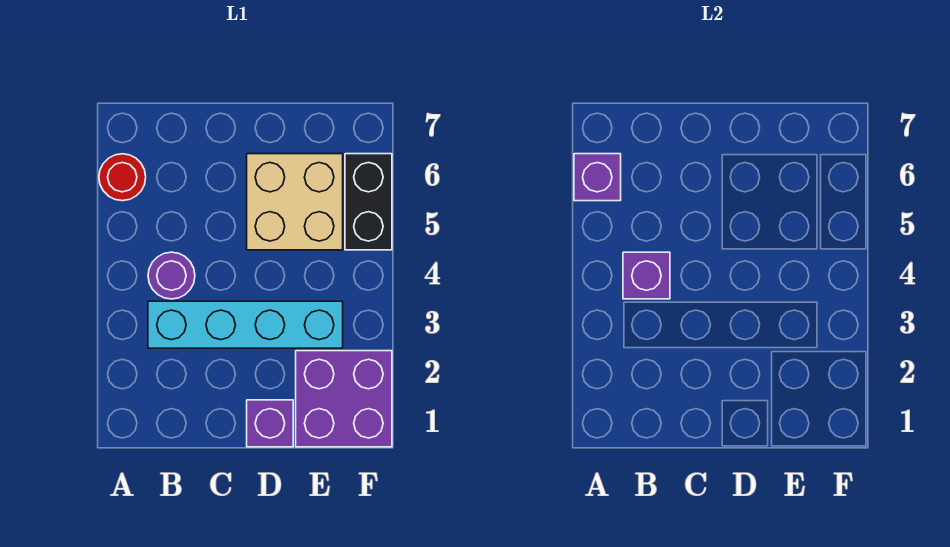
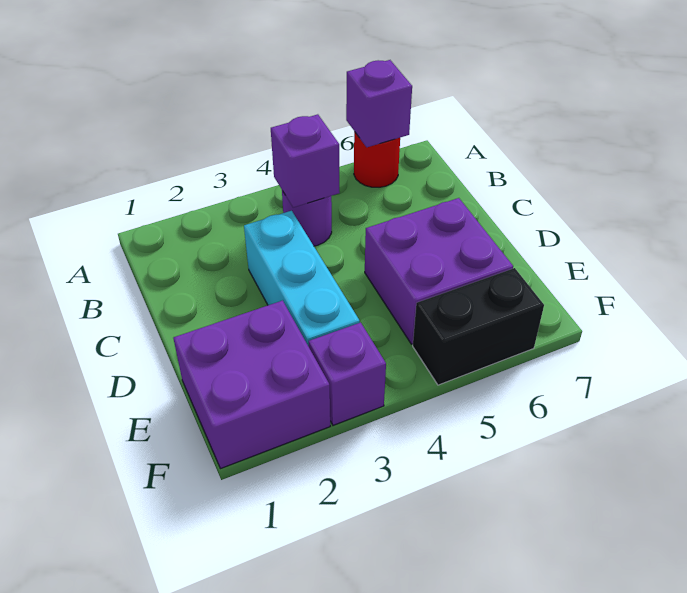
cyan 1x4 brick [148,301,343,348] -> cyan 1x3 brick [244,211,360,346]
purple 1x1 brick [247,400,293,447] -> purple 1x1 brick moved to [309,322,386,425]
tan 2x2 brick [247,154,343,250] -> purple 2x2 brick [365,198,513,344]

